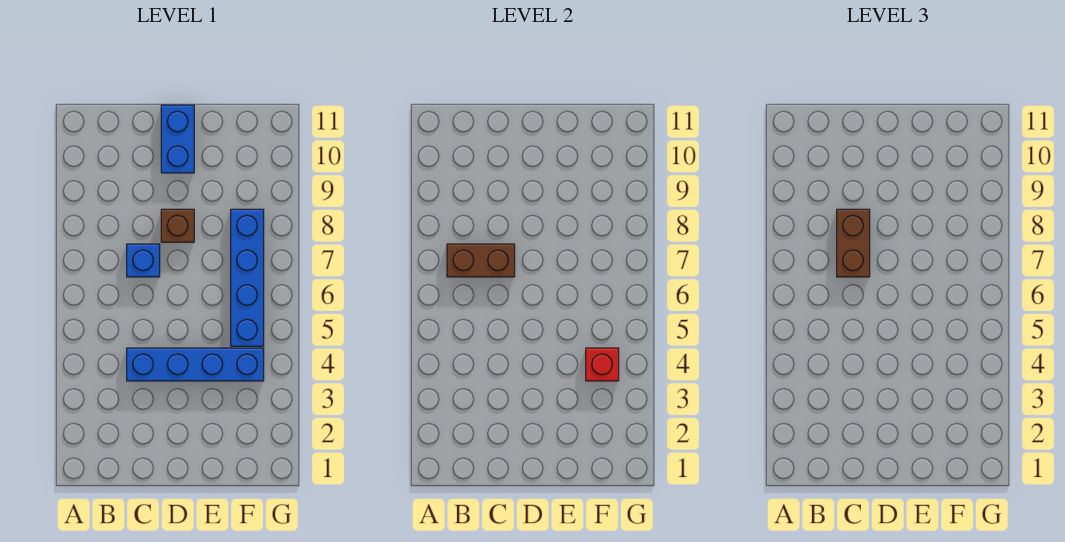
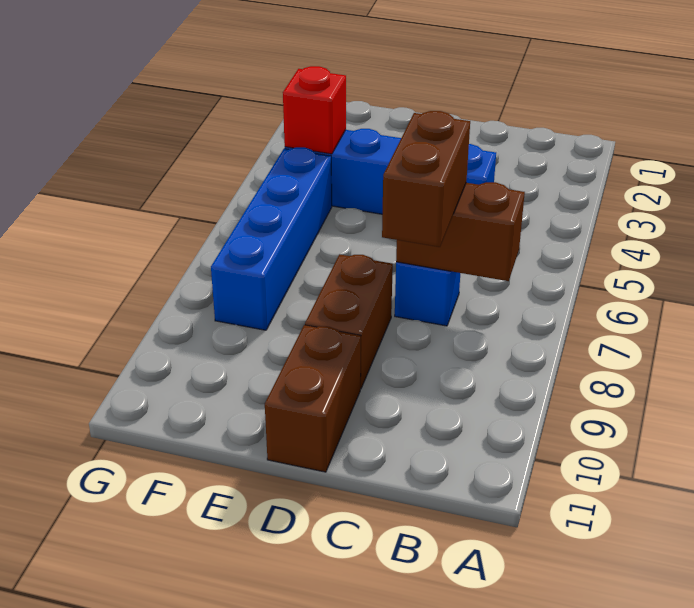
brown 1x1 brick [161,209,194,242] -> brown 1x2 brick [305,254,393,389]
blue 1x2 brick [161,105,194,173] -> brown 1x2 brick [265,325,361,472]

